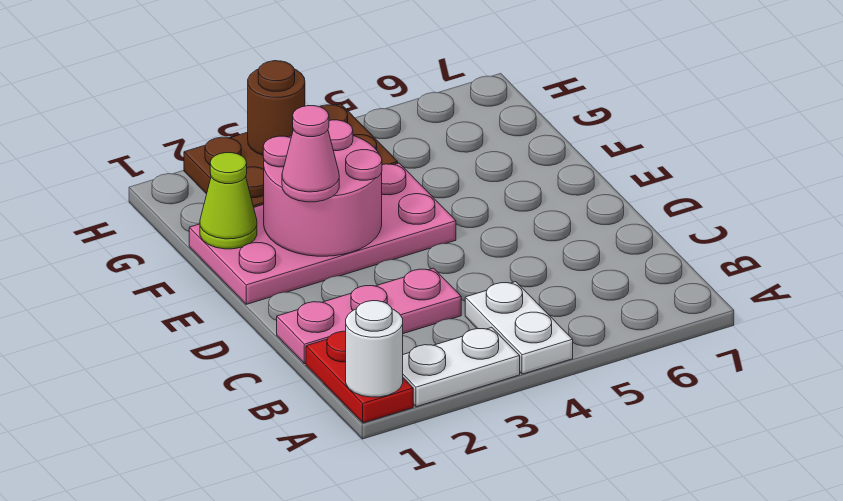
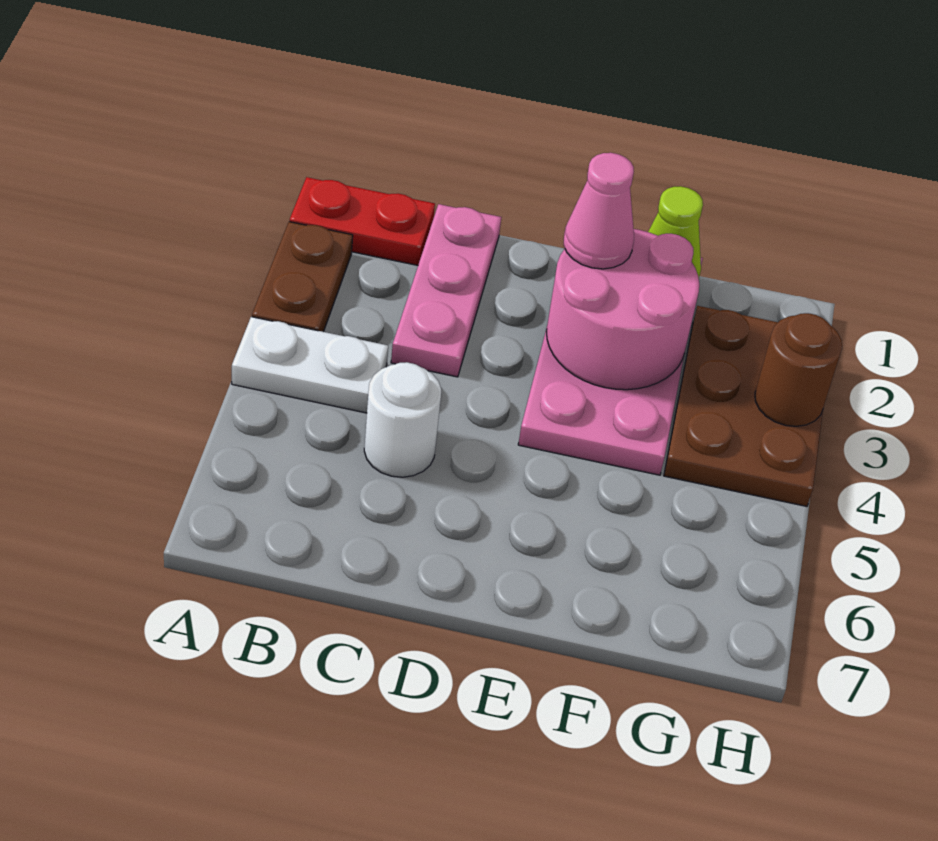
white 1x1 round brick [346,301,403,397] -> white 1x1 round brick moved to [364,362,441,477]
white 1x2 plate [403,327,520,407] -> brown 1x2 plate [252,222,353,332]

